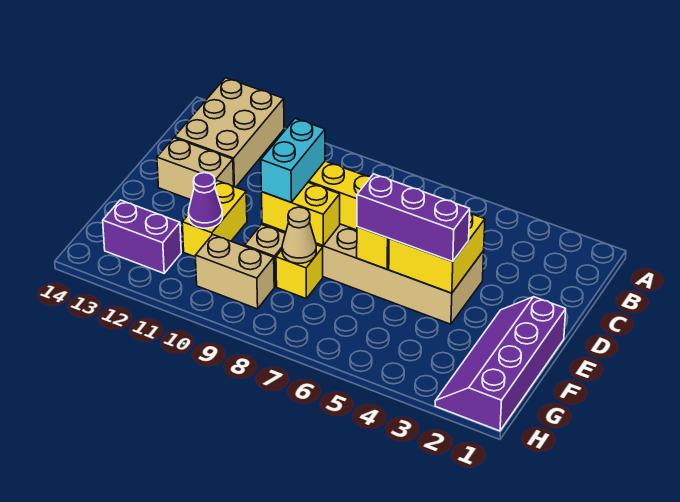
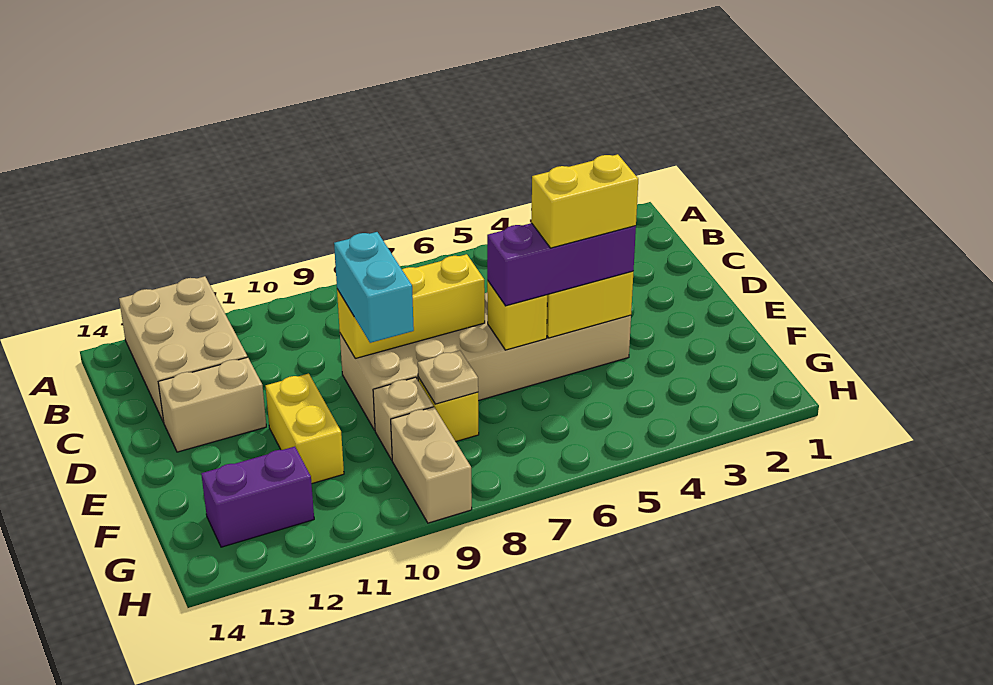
purple 2x4 slope [435,297,566,431] -> none
yellow 1x2 brick [262,183,340,246] -> yellow 1x2 brick moved to [531,154,638,248]
tan 1x1 cone [282,207,316,263] -> tan 1x1 plate [418,350,478,404]
purple 1x1 cone [188,173,222,228] -> none
tan 1x2 brick [195,235,274,309] -> tan 1x2 brick turned to [391,407,472,523]

